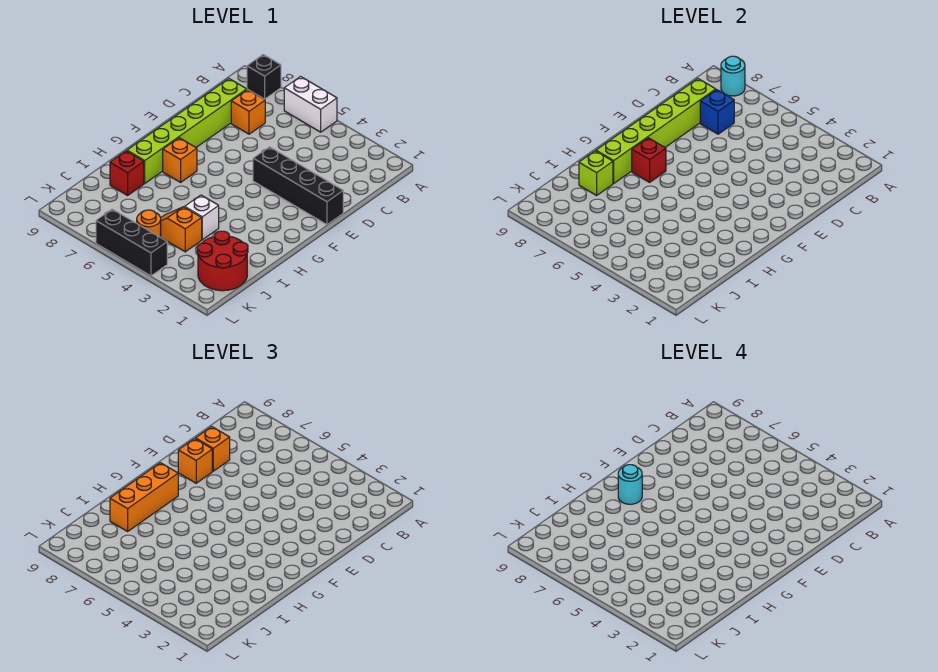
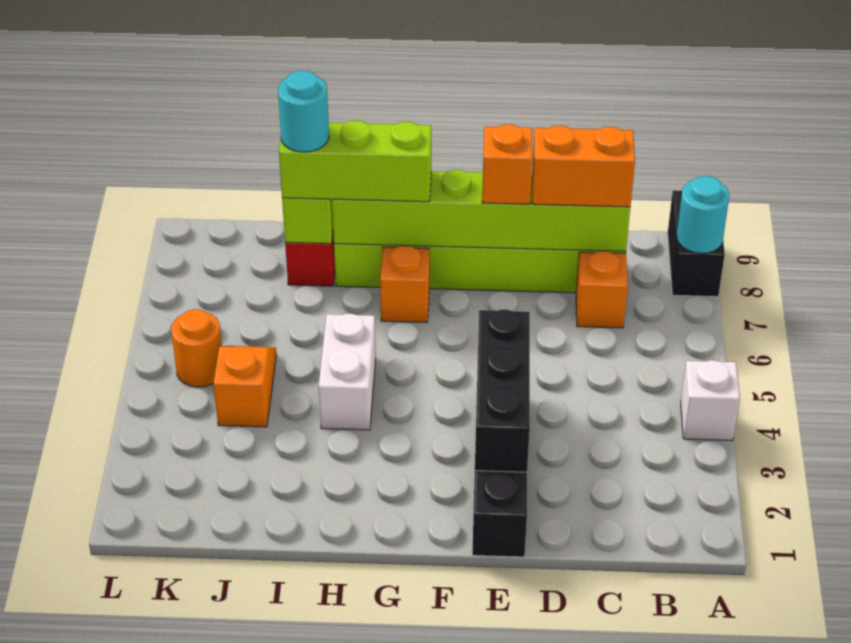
white 1x2 brick [284,77,337,132] -> white 1x2 brick moved to [319,314,376,430]
black 1x1 brick [247,54,281,99] -> black 1x2 brick [668,190,725,297]
blue 1x1 brick [700,90,734,134] -> none
orange 1x1 brick [196,427,230,471] -> orange 1x2 brick [532,126,635,207]
red 1x1 brick [632,138,666,182] -> none
orange 1x3 brick [110,463,178,531] -> lime 1x3 brick [279,121,431,202]
cyan 1x1 round brick [618,465,642,504] -> cyan 1x1 round brick moved to [278,70,329,152]
white 1x1 brick [185,195,219,240] -> white 1x1 brick moved to [681,360,740,441]
red 2x2 round brick [197,231,248,291] -> none
black 1x3 brick [96,209,167,276] -> black 1x3 brick moved to [475,310,530,472]

